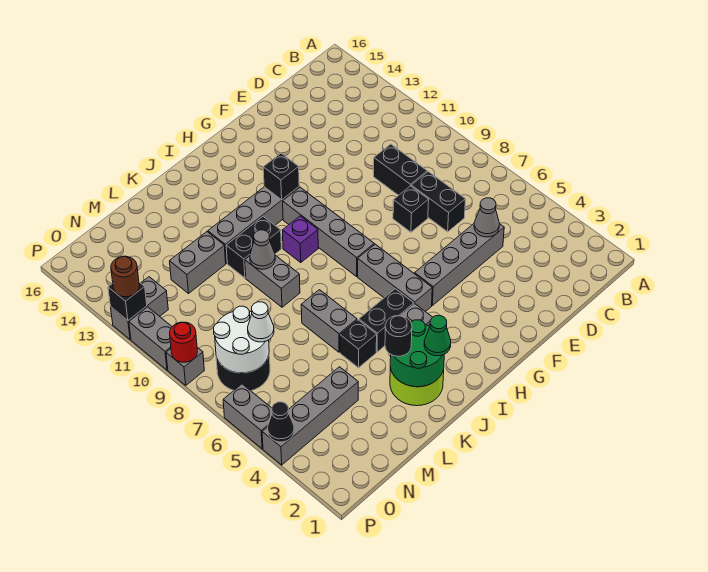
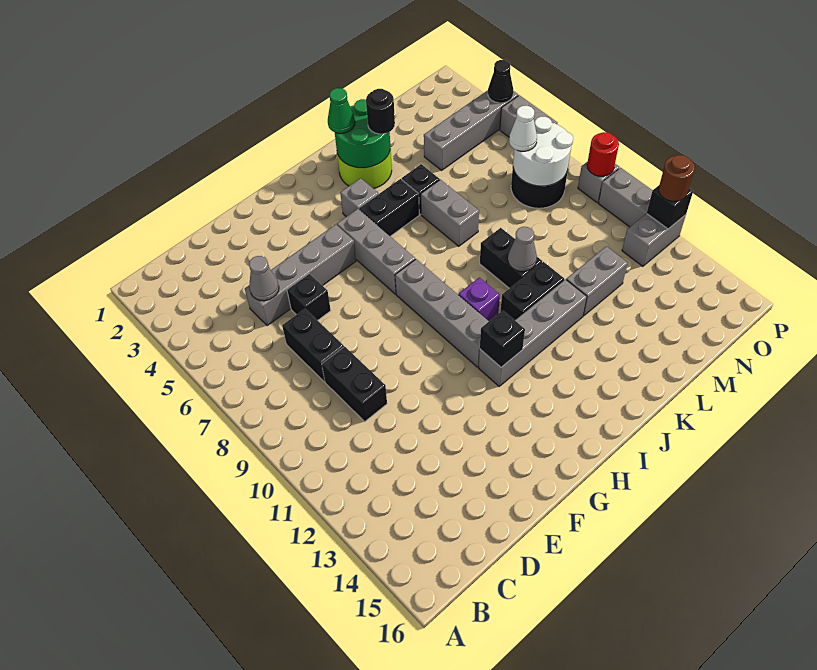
black 1x1 brick [393,186,429,232] -> black 1x1 brick moved to [287,274,331,320]
grey 1x2 brick [245,255,300,307] -> black 1x2 brick [480,228,542,289]

